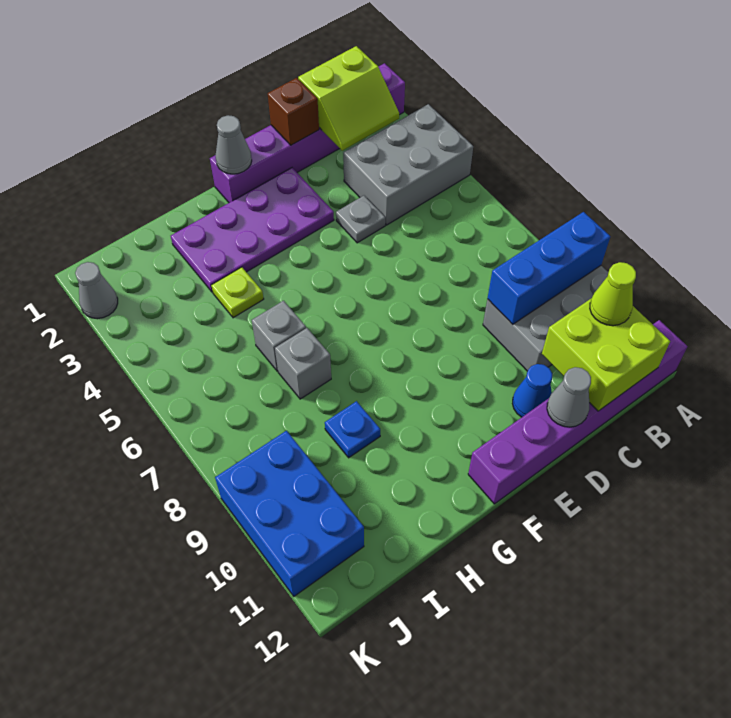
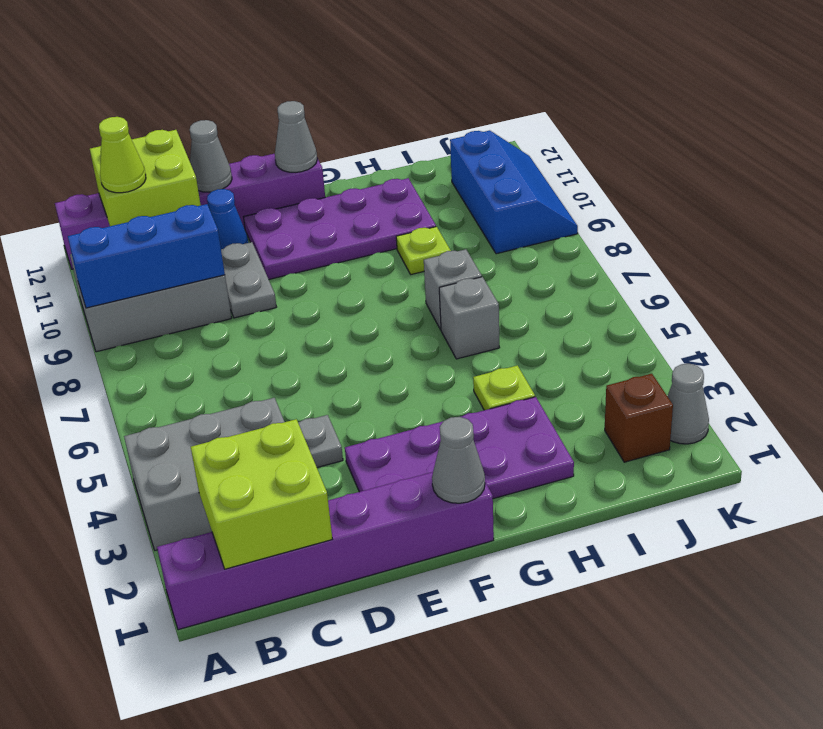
lime 2x2 slope [298,46,399,151] -> lime 2x2 brick [191,419,332,569]
brown 1x1 brick [268,78,319,145] -> brown 1x1 brick moved to [605,374,673,462]
none -> grey 1x2 plate [221,242,276,318]
none -> purple 2x4 plate [244,178,436,279]
none -> grey 1x1 cone [275,101,317,172]
blue 1x1 plate [325,401,380,458] -> lime 1x1 plate [396,227,451,275]
blue 2x3 brick [215,431,364,596] -> blue 2x3 slope [450,130,578,254]

